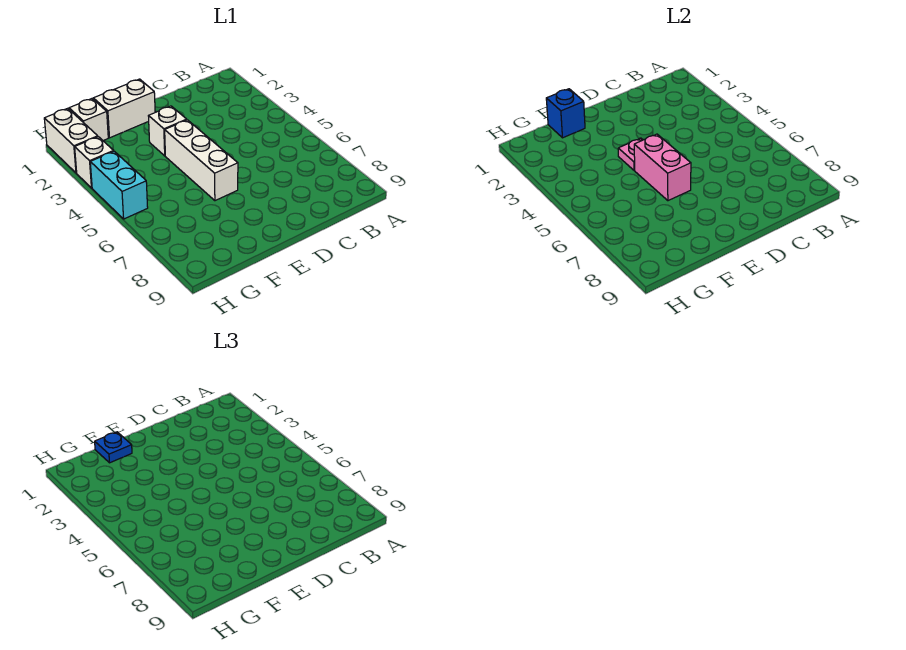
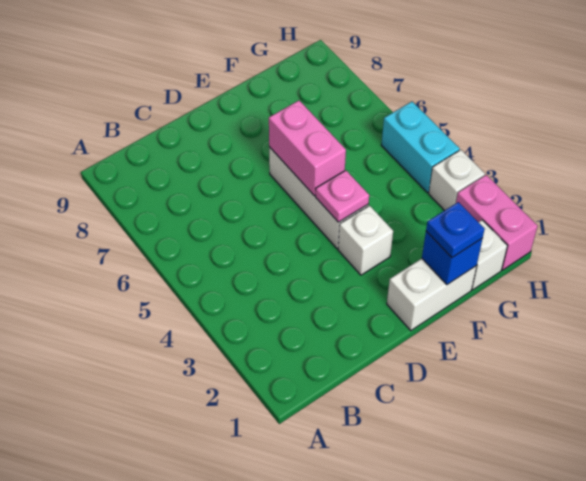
white 1x2 brick [44,108,98,173] -> pink 1x2 brick [456,175,538,270]

